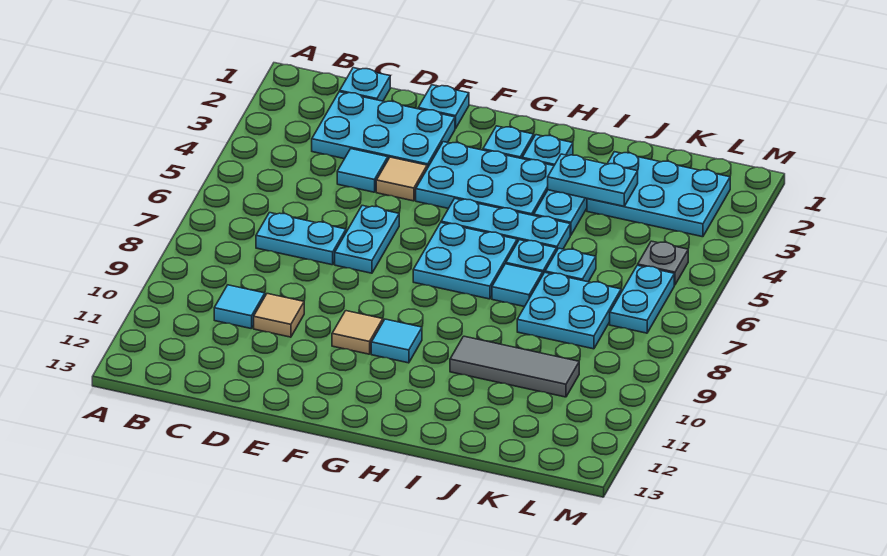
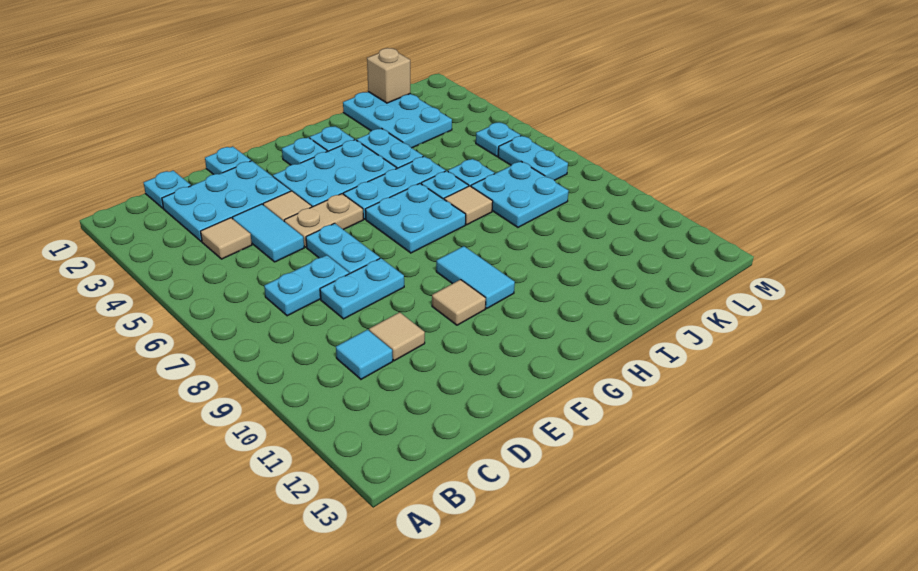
none -> tan 1x1 tile [201,218,252,259]
cyan 1x1 tile [337,149,388,192] -> cyan 1x2 tile [232,204,304,262]
none -> tan 1x2 plate [284,194,363,247]
cyan 1x1 tile [371,319,422,363] -> cyan 1x2 tile [436,246,515,308]
cyan 1x2 plate [548,154,638,206] -> cyan 1x2 plate moved to [320,258,404,319]
cyan 1x1 tile [492,264,543,307] -> tan 1x1 tile [444,186,493,225]
grey 1x3 tile [450,336,579,397] -> none
cyan 2x3 plate [587,152,730,237] -> cyan 2x3 plate turned to [343,92,452,148]
none -> tan 1x1 brick [367,48,410,103]
grey 1x1 plate [638,241,688,285] -> cyan 1x1 plate [476,123,521,157]

